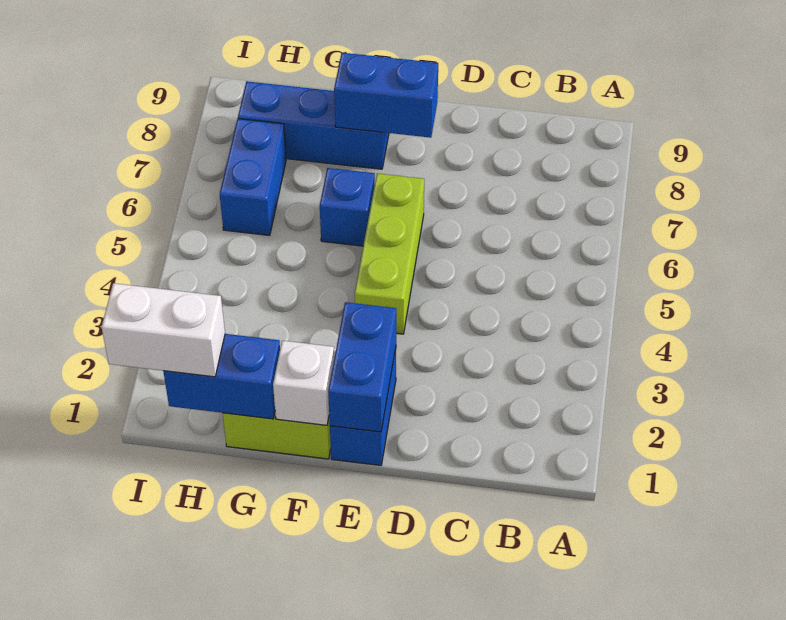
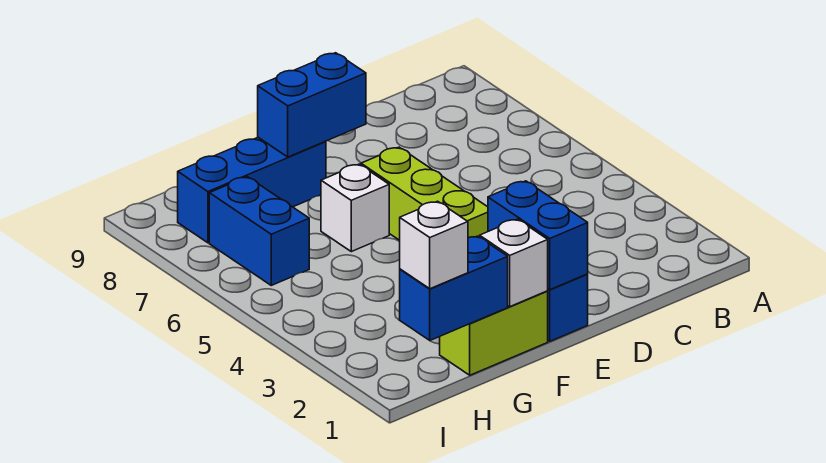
blue 1x1 brick [320,168,375,246] -> white 1x1 brick [321,164,389,252]
white 1x2 brick [102,283,225,377] -> white 1x1 brick [400,201,468,289]

